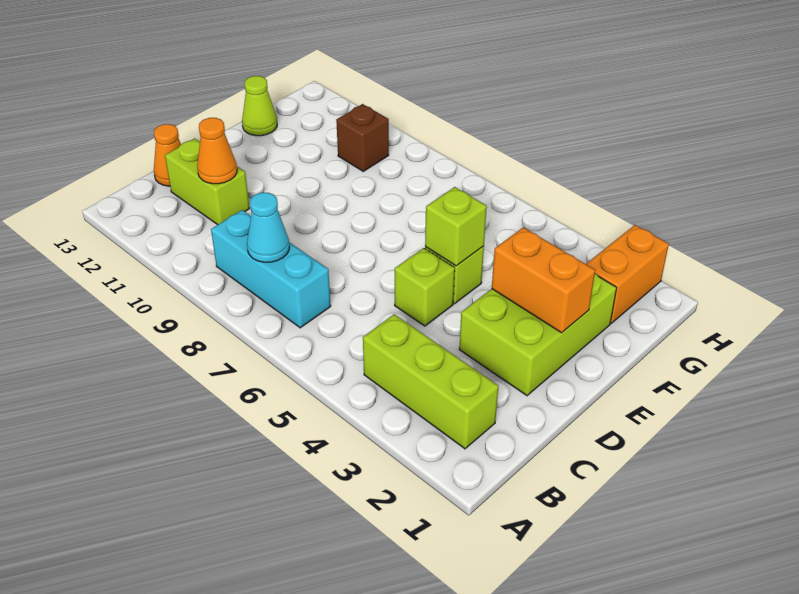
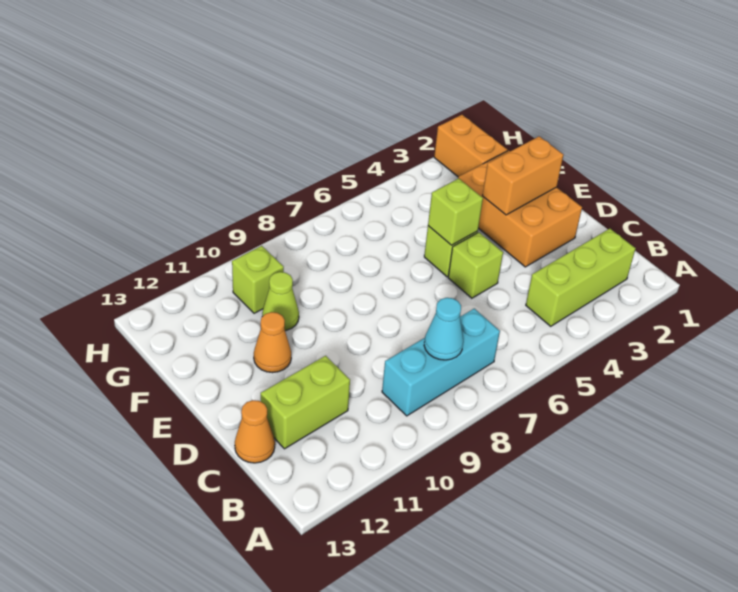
orange 1x1 cone [197,118,237,184] -> orange 1x1 cone moved to [254,312,291,373]
lime 2x3 brick [459,274,616,396] -> orange 2x3 brick [458,151,582,267]
lime 1x1 cone [242,76,277,136] -> lime 1x1 cone moved to [262,272,299,331]
brown 1x1 brick [336,104,389,171] -> lime 1x1 brick [232,246,284,313]

